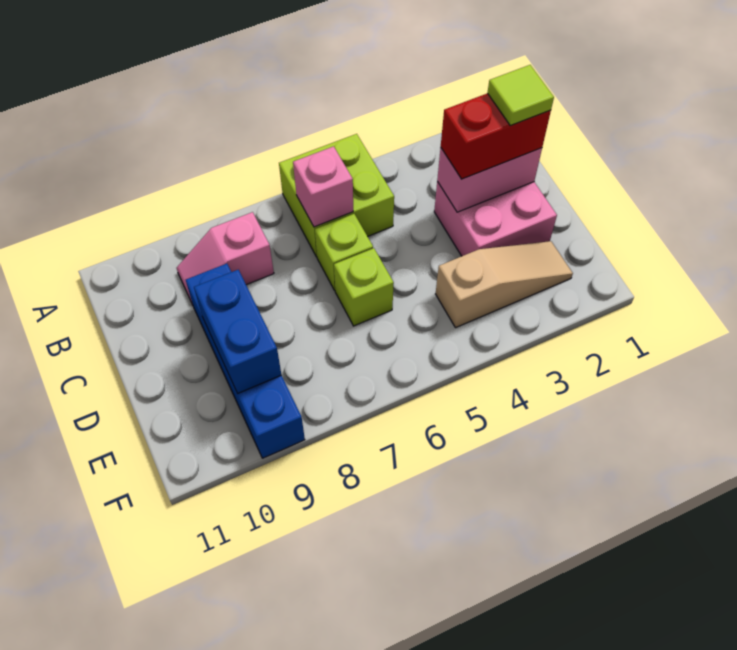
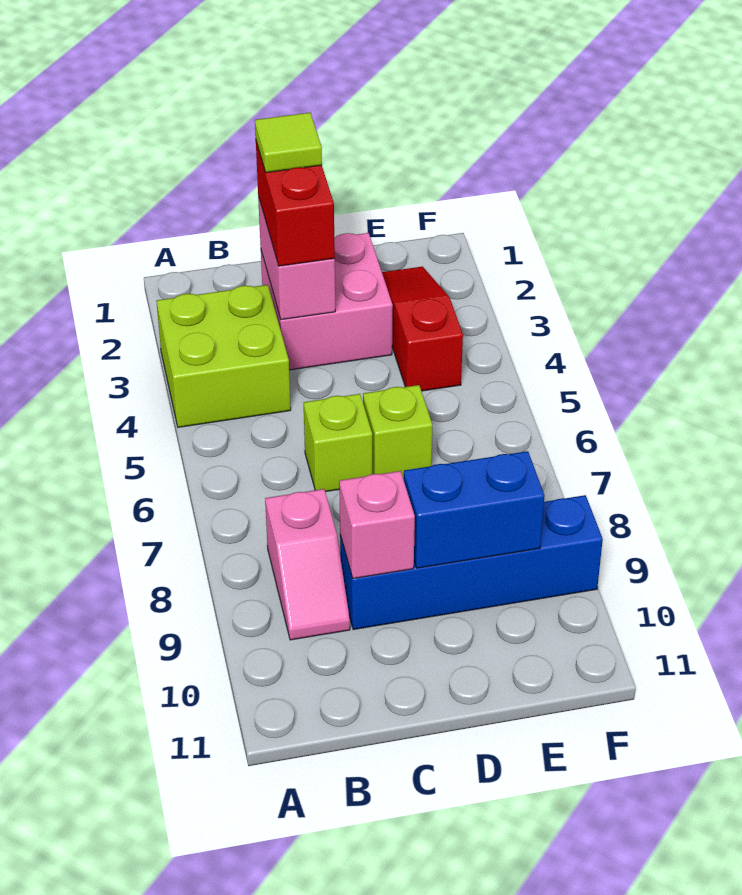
lime 2x2 brick [279,134,394,257] -> lime 2x2 brick moved to [157,285,291,427]
pink 1x1 brick [293,146,353,227] -> pink 1x1 brick moved to [339,471,415,579]
tan 1x3 slope [436,241,573,328] -> red 1x3 slope [382,267,463,391]

